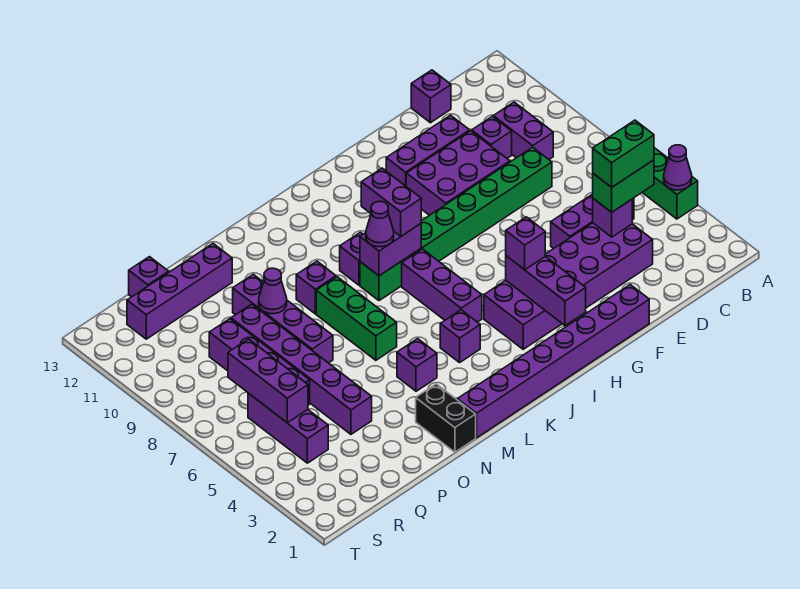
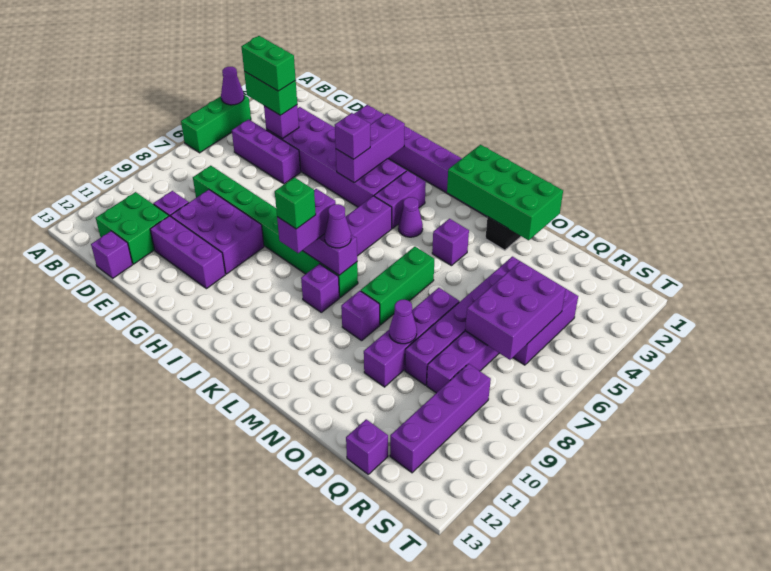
purple 1x2 brick [493,102,553,159] -> purple 1x2 brick moved to [374,170,426,228]
none -> green 2x2 brick [96,192,169,264]
none -> green 1x1 brick [275,177,316,229]
purple 1x1 brick [440,310,480,363] -> purple 1x1 cone [398,197,423,237]
none -> green 2x4 brick [447,145,563,240]
purple 1x4 brick [127,244,232,339] -> purple 1x4 brick turned to [390,364,491,473]
purple 1x3 brick [228,339,308,423] -> purple 2x3 brick [465,261,566,360]

